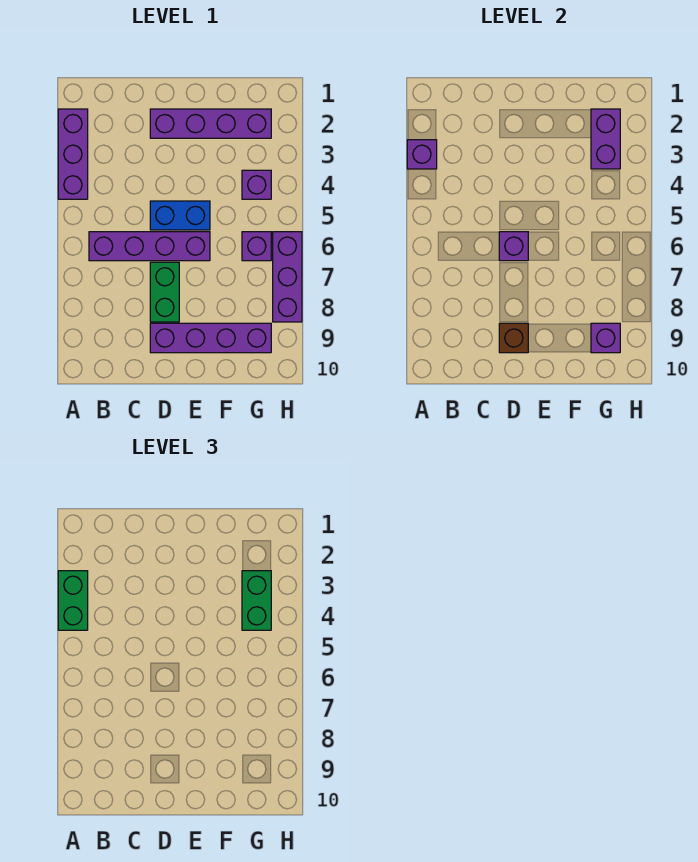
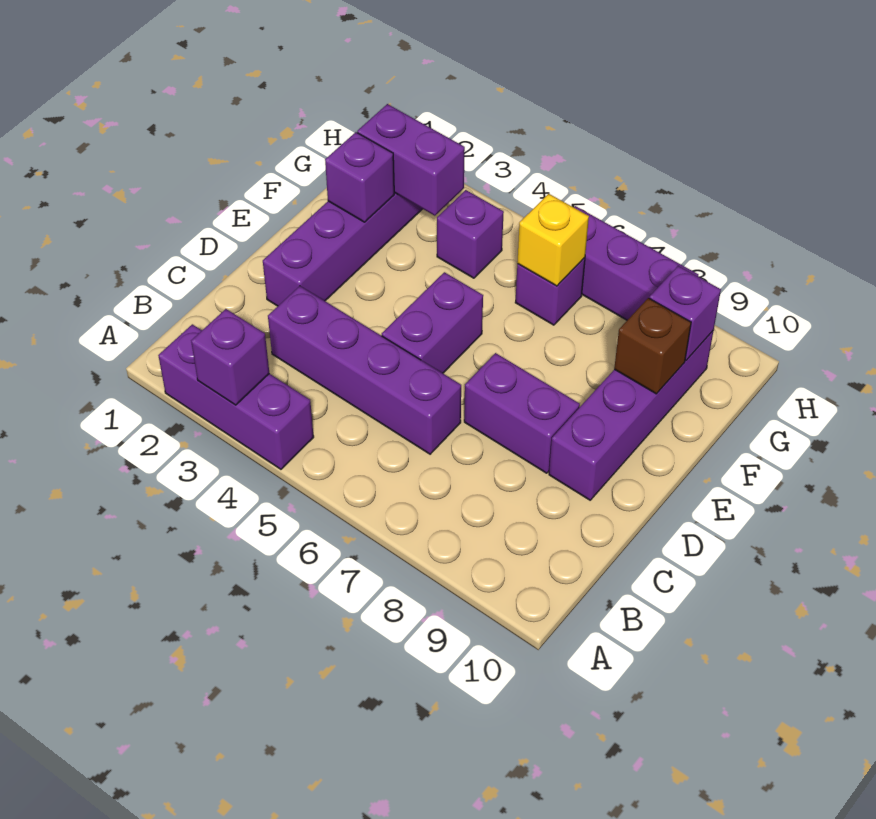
green 1x2 brick [58,571,88,630] -> none
purple 1x4 brick [89,232,210,261] -> purple 1x4 brick turned to [268,286,461,454]
blue 1x2 brick [150,201,210,230] -> purple 1x2 brick [382,272,483,373]
purple 1x1 brick [499,232,528,261] -> purple 1x1 brick moved to [325,132,394,222]
green 1x2 brick [150,262,179,322] -> purple 1x2 brick [464,353,580,473]
brown 1x1 brick [499,323,528,353] -> brown 1x1 brick moved to [614,298,691,394]
green 1x2 brick [242,571,271,630] -> none
none -> yellow 1x1 brick [517,194,589,286]

